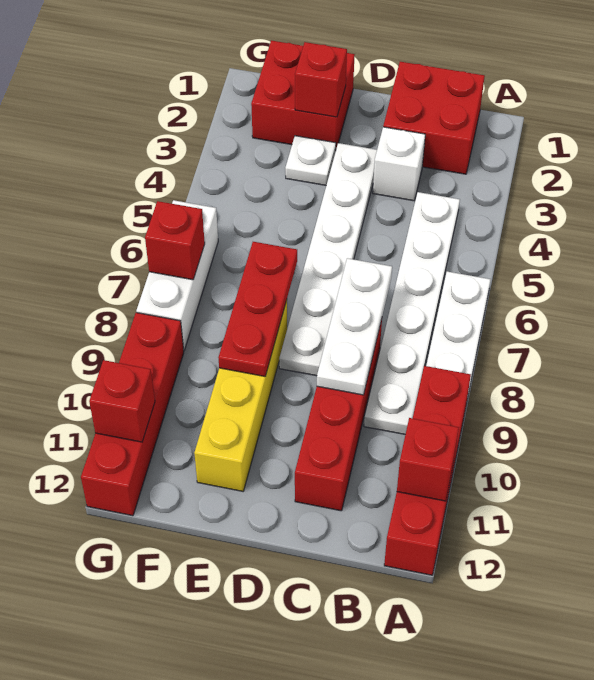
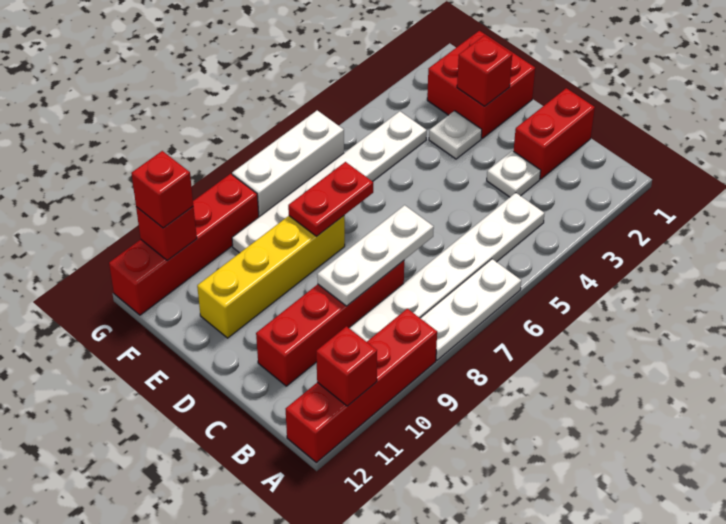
red 2x2 brick [383,62,485,174] -> red 1x2 brick [514,88,595,179]
white 1x1 brick [373,127,425,201] -> white 1x1 plate [487,151,541,197]
white 1x6 plate [279,143,377,376] -> white 1x6 plate moved to [232,111,427,253]
red 1x3 plate [218,242,297,376] -> red 1x2 plate [288,162,373,236]
red 1x1 brick [145,201,205,280] -> red 1x1 brick moved to [131,151,193,228]

